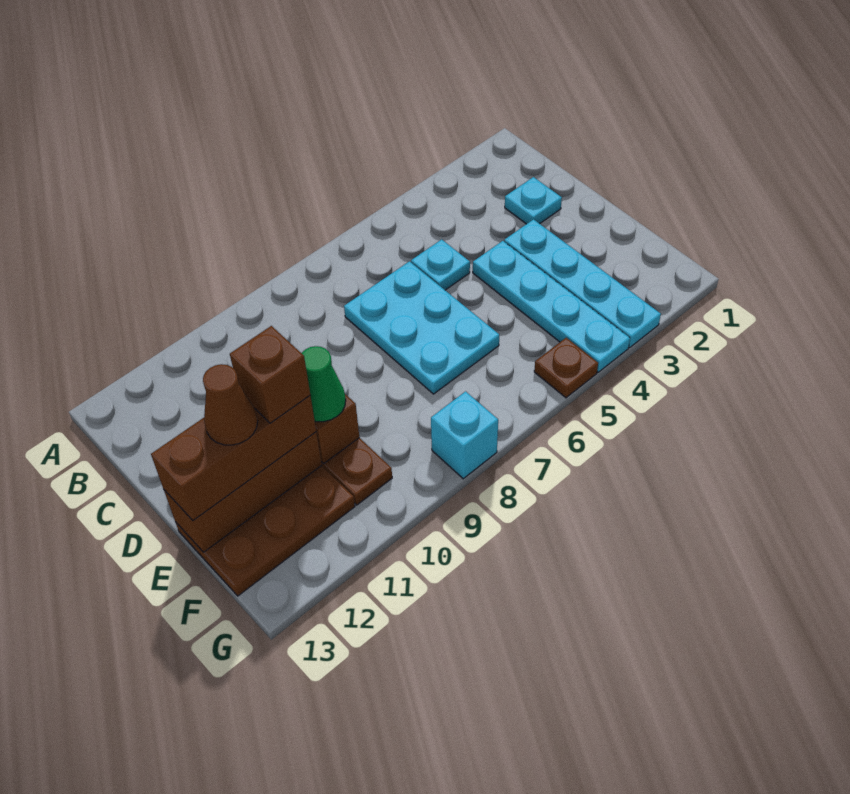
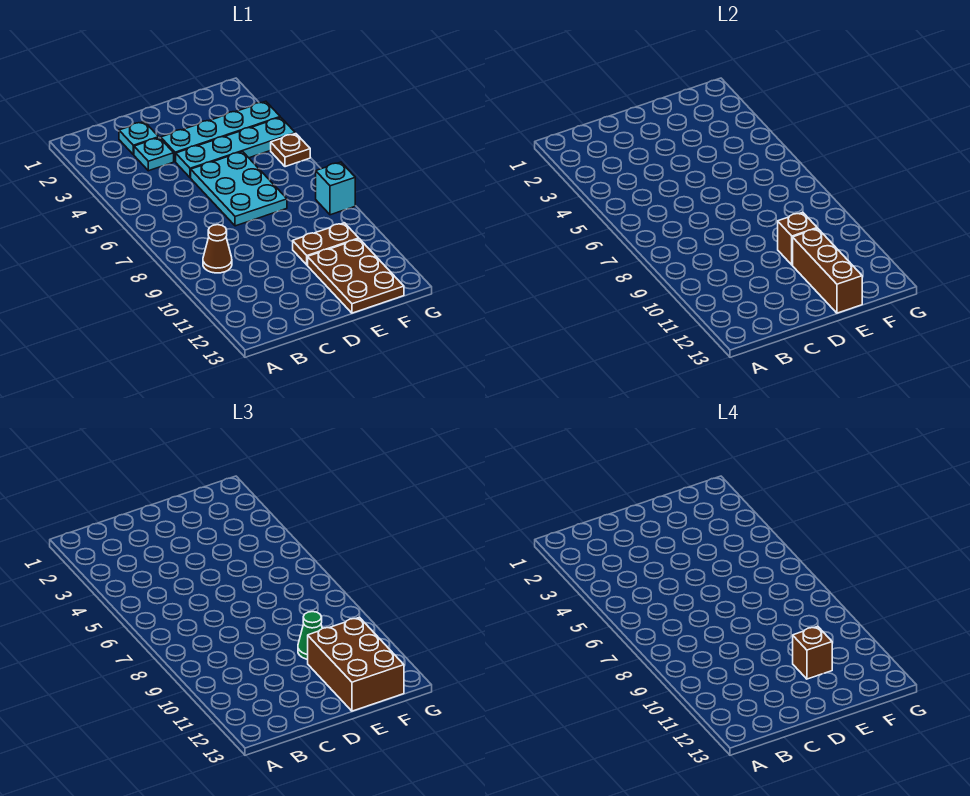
cyan 1x1 plate [411,239,470,290] -> cyan 1x1 plate moved to [134,138,174,171]
cyan 2x3 plate [344,261,499,394] -> cyan 2x3 plate turned to [191,152,287,226]
brown 1x3 brick [151,396,316,520] -> brown 2x3 brick [308,617,404,711]
brown 1x1 cone [203,364,258,445] -> brown 1x1 cone moved to [203,225,232,273]

